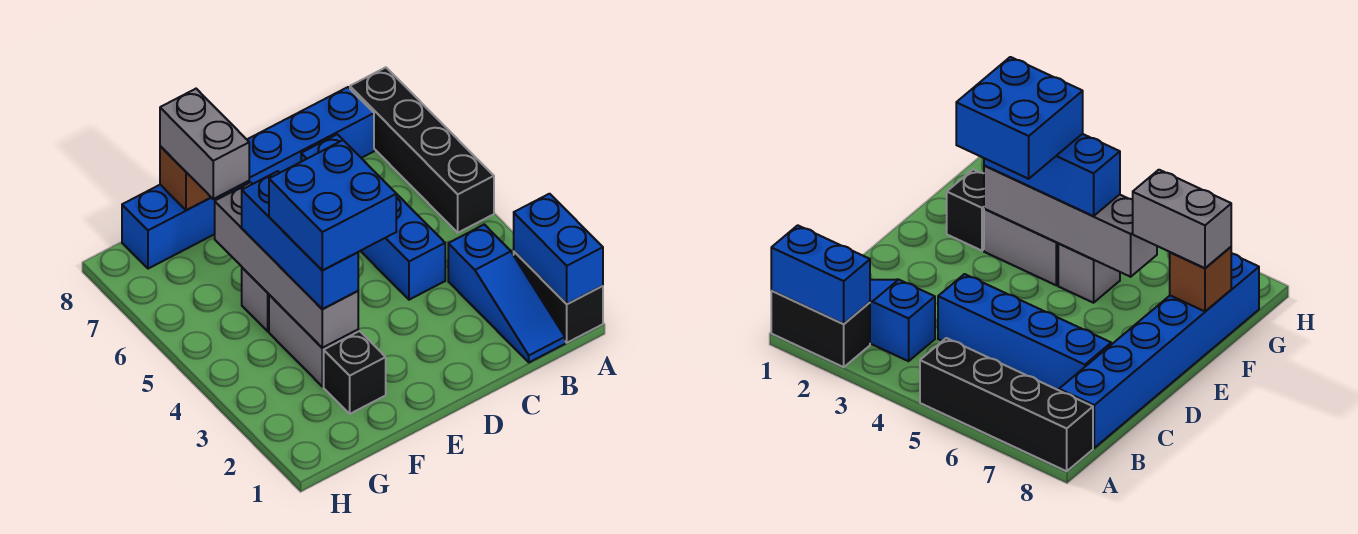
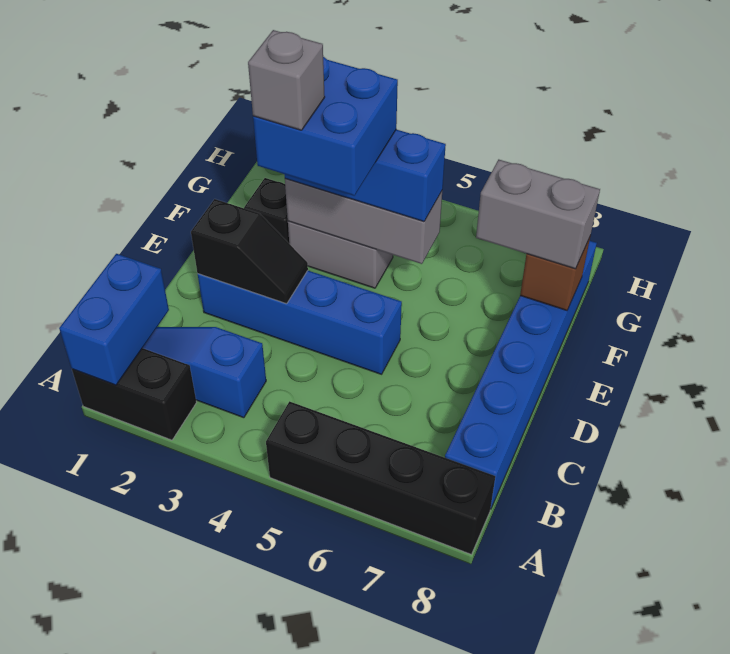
blue 1x2 brick [514,194,603,304] -> blue 1x2 brick turned to [59,254,169,385]
blue 1x4 brick [301,134,445,300] -> blue 1x4 brick moved to [198,271,402,374]
none -> black 1x2 slope [191,199,308,304]
grey 1x4 brick [215,182,358,348] -> grey 1x3 brick [285,179,442,264]
grey 1x1 brick [242,268,269,331] -> grey 1x1 brick moved to [248,30,325,130]

